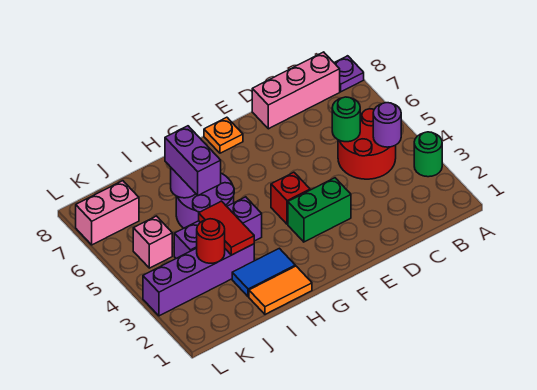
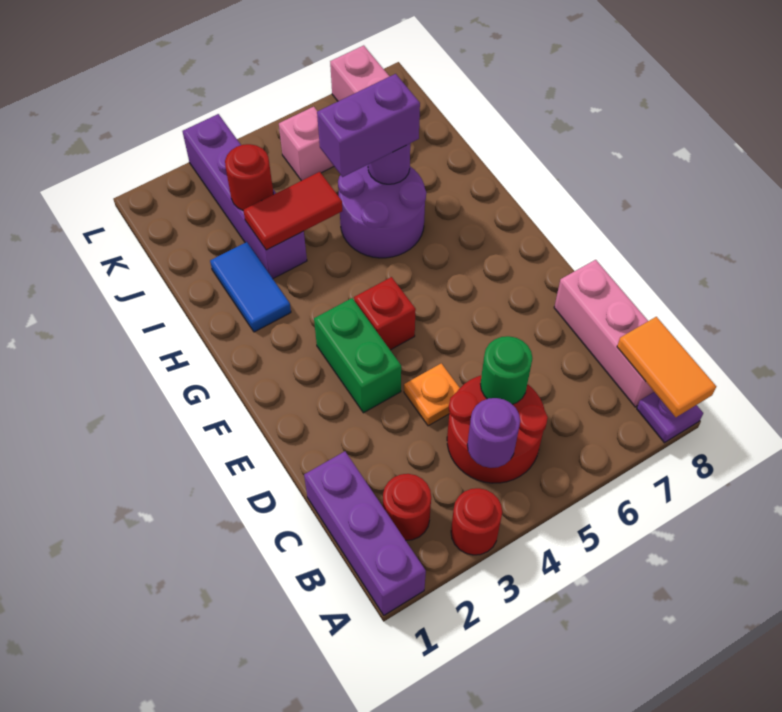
green 1x1 round brick [414,132,442,177] -> red 1x1 round brick [451,488,502,555]
none -> red 1x1 round brick [383,474,431,540]
orange 1x1 plate [204,117,243,153] -> orange 1x1 plate moved to [404,363,460,426]
orange 1x2 tile [249,266,312,314] -> orange 1x2 tile moved to [617,317,716,417]
purple 1x3 brick [174,197,262,258] -> purple 1x3 brick moved to [304,451,426,615]

